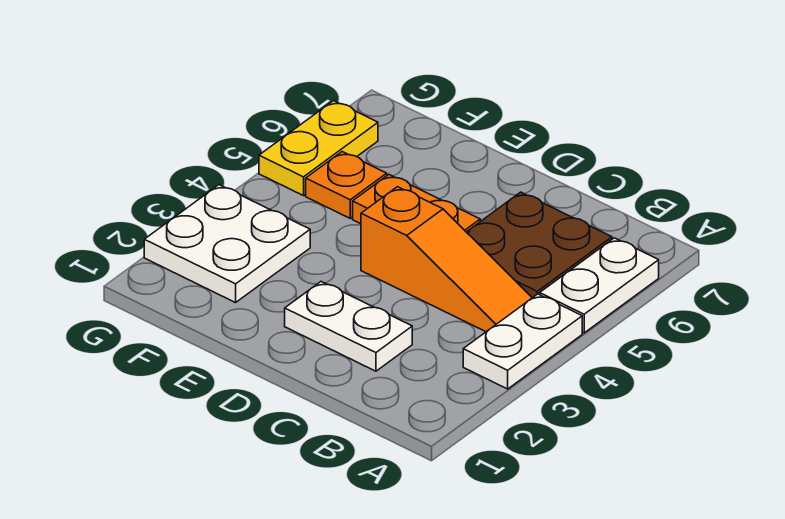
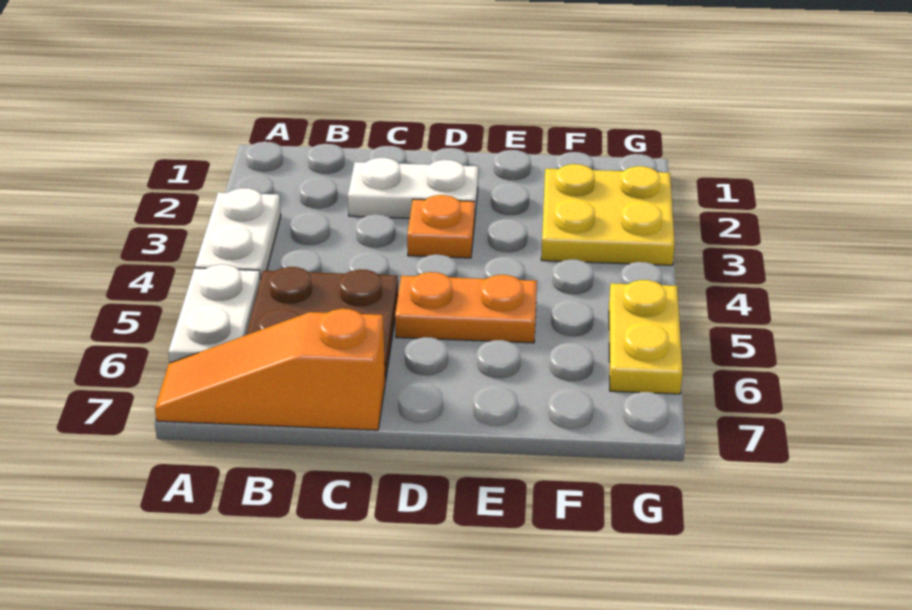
orange 1x3 slope [361,187,532,332] -> orange 1x3 slope moved to [155,309,385,430]
white 2x2 plate [144,185,310,303] -> yellow 2x2 plate [541,164,675,265]
orange 1x1 plate [306,152,387,218] -> orange 1x1 plate moved to [407,195,475,258]

